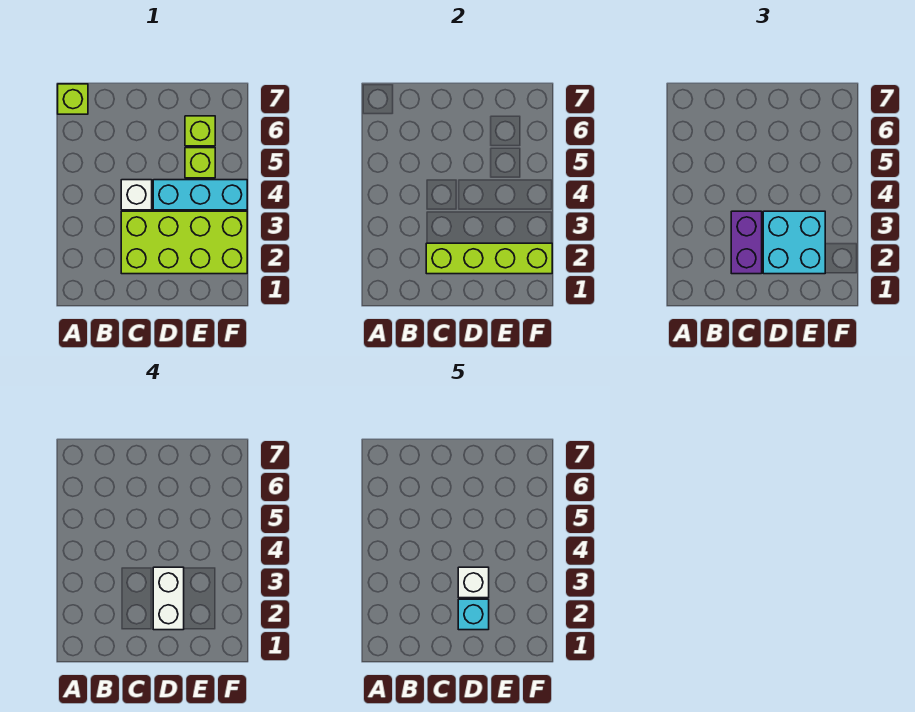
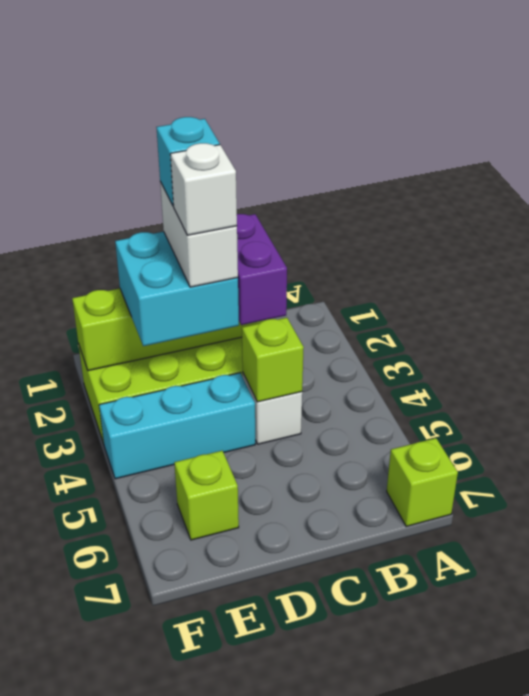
lime 1x1 brick [185,148,215,178] -> lime 1x1 brick moved to [242,318,304,402]

